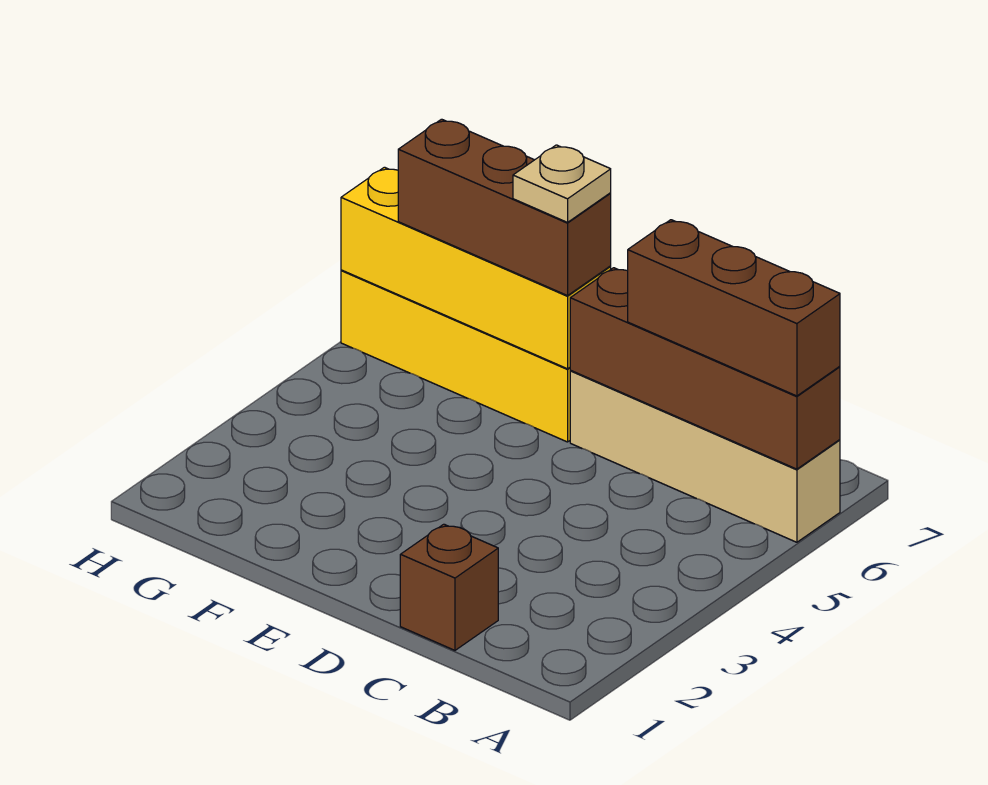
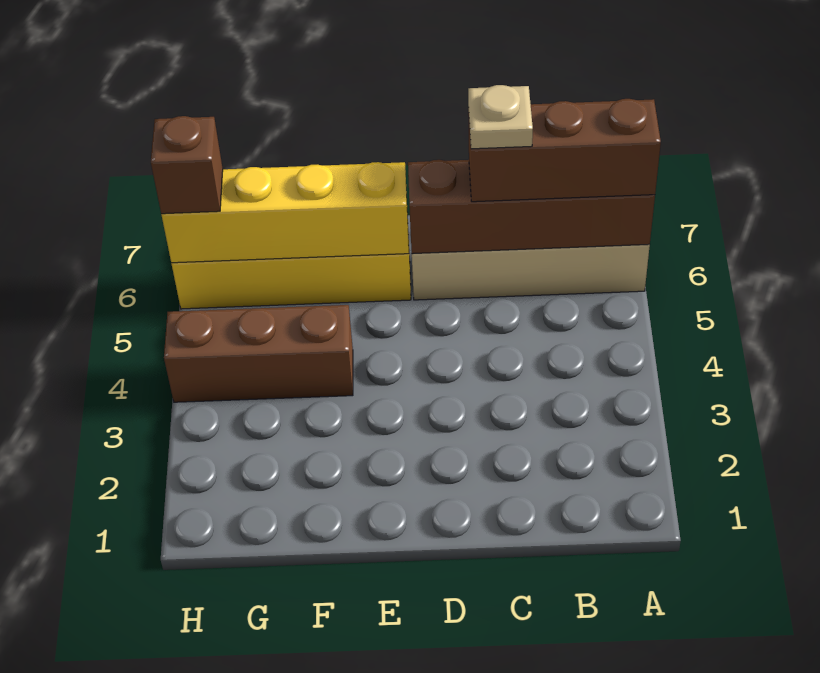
brown 1x1 brick [400,524,498,650] -> brown 1x1 brick moved to [151,116,223,214]
brown 1x3 brick [398,119,611,296] -> brown 1x3 brick moved to [164,305,353,402]
tan 1x1 plate [513,145,611,222] -> tan 1x1 plate moved to [468,85,533,149]

